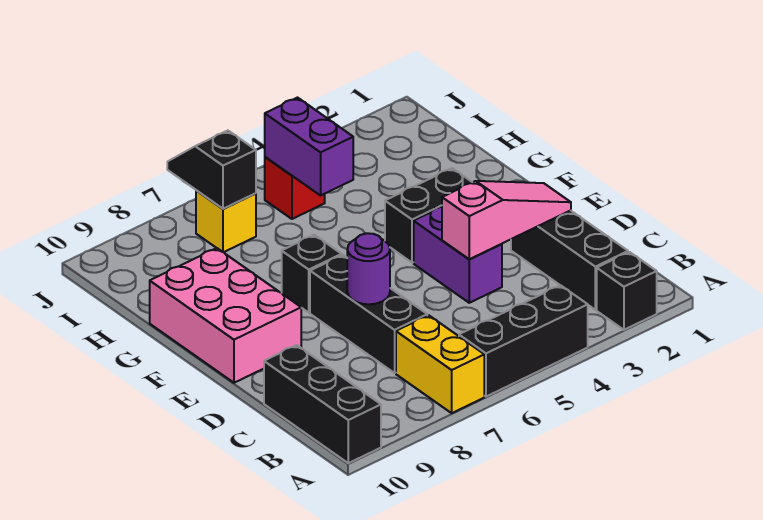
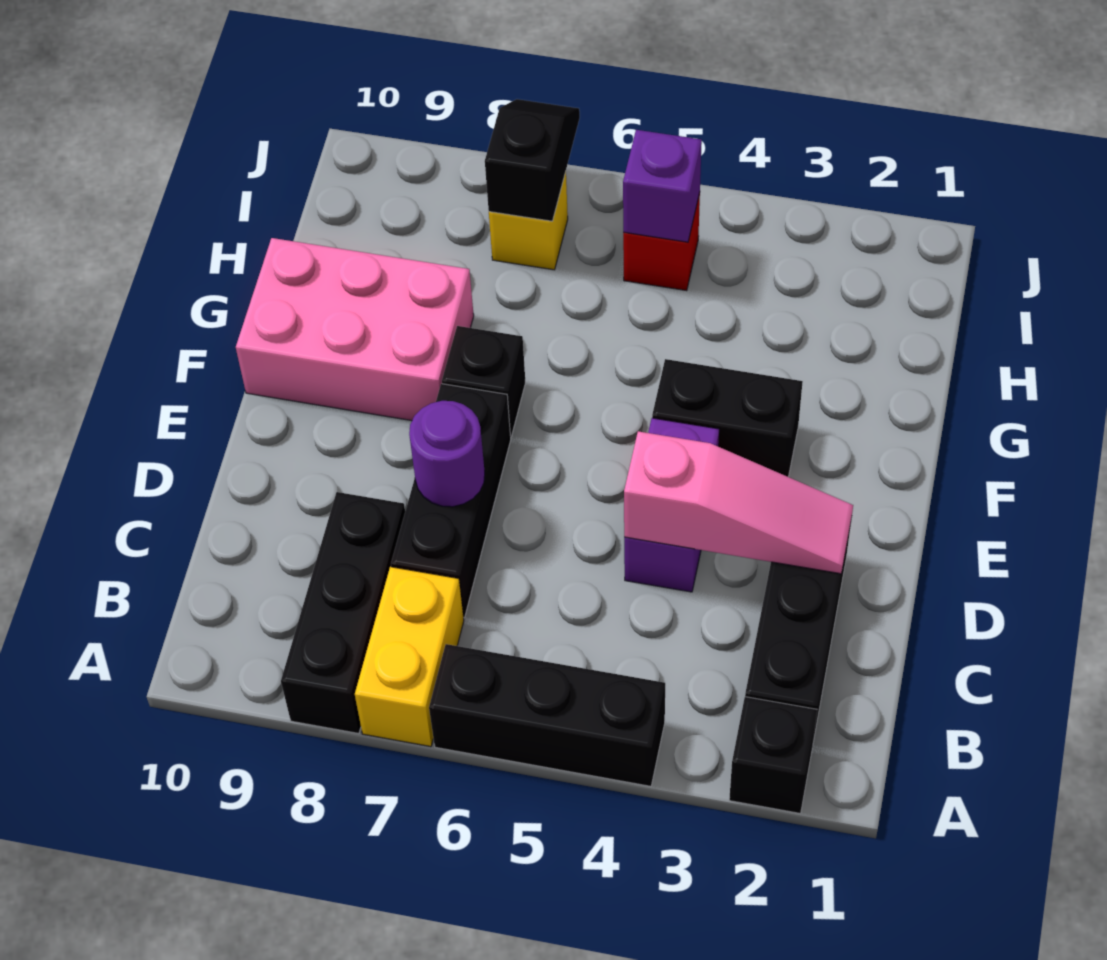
black 1x3 brick [264,345,381,463] -> black 1x3 brick moved to [281,492,405,734]
pink 2x3 brick [150,248,301,383] -> pink 2x3 brick turned to [236,238,474,421]
purple 1x2 brick [265,98,353,195] -> purple 1x1 brick [623,130,702,242]

